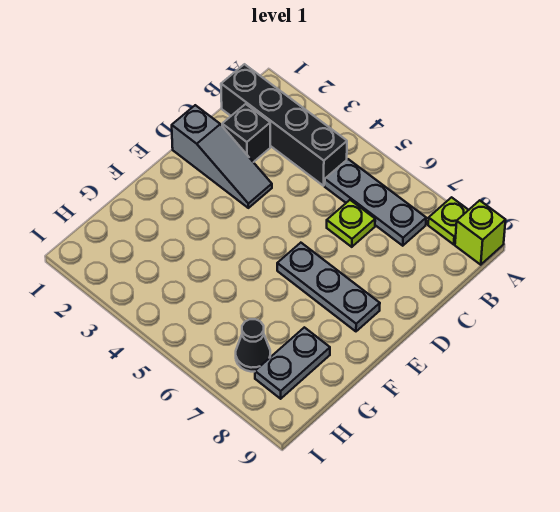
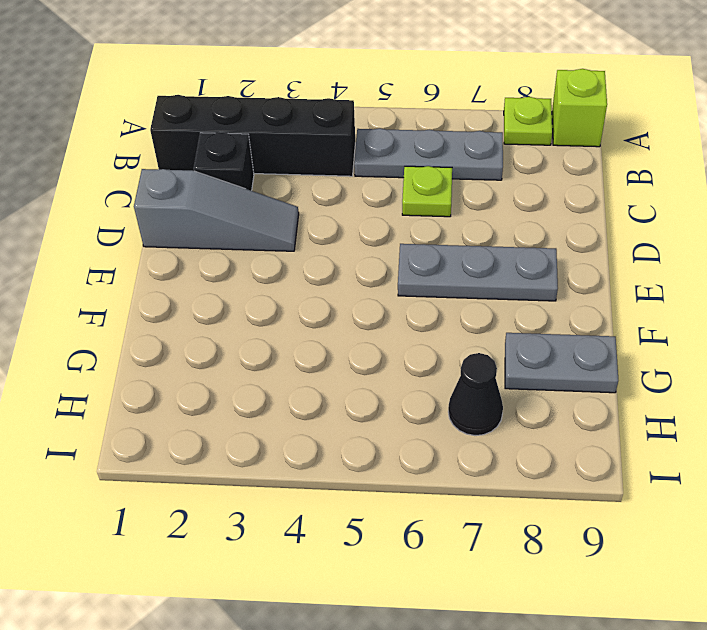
grey 1x2 plate [255,327,330,399] -> grey 1x2 plate turned to [505,333,618,393]

